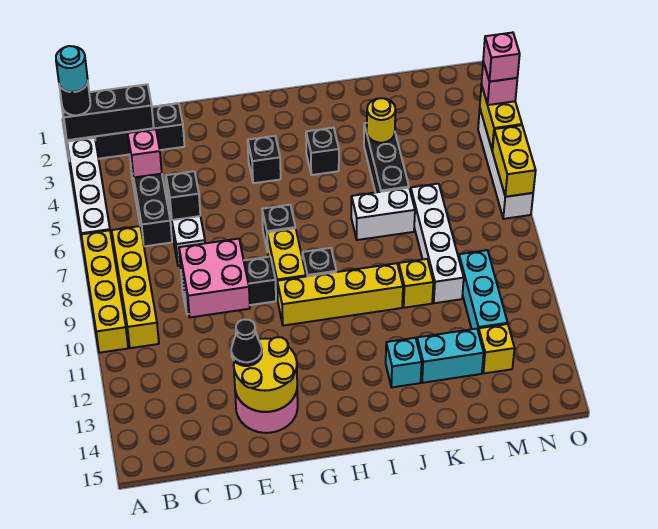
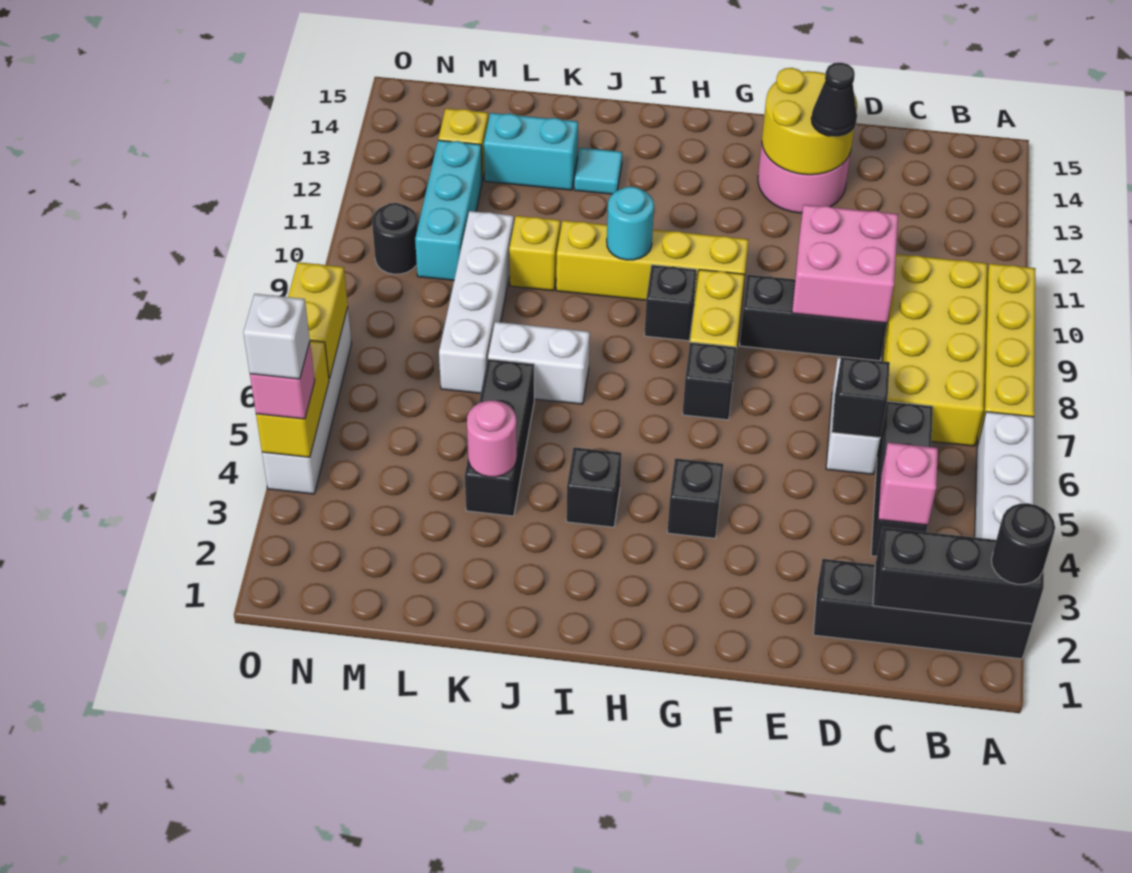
cyan 1x1 round brick [56,46,88,92] -> cyan 1x1 round brick moved to [607,187,654,260]
yellow 1x4 brick [112,226,159,348] -> yellow 2x4 brick [883,254,987,446]
cyan 1x1 brick [386,338,422,387] -> cyan 1x1 tile [574,148,622,194]
yellow 1x1 round brick [367,98,395,143] -> pink 1x1 round brick [467,401,517,477]
none -> black 1x1 round brick [372,203,418,274]
pink 1x1 brick [483,33,520,82] -> white 1x1 brick [243,294,310,379]

